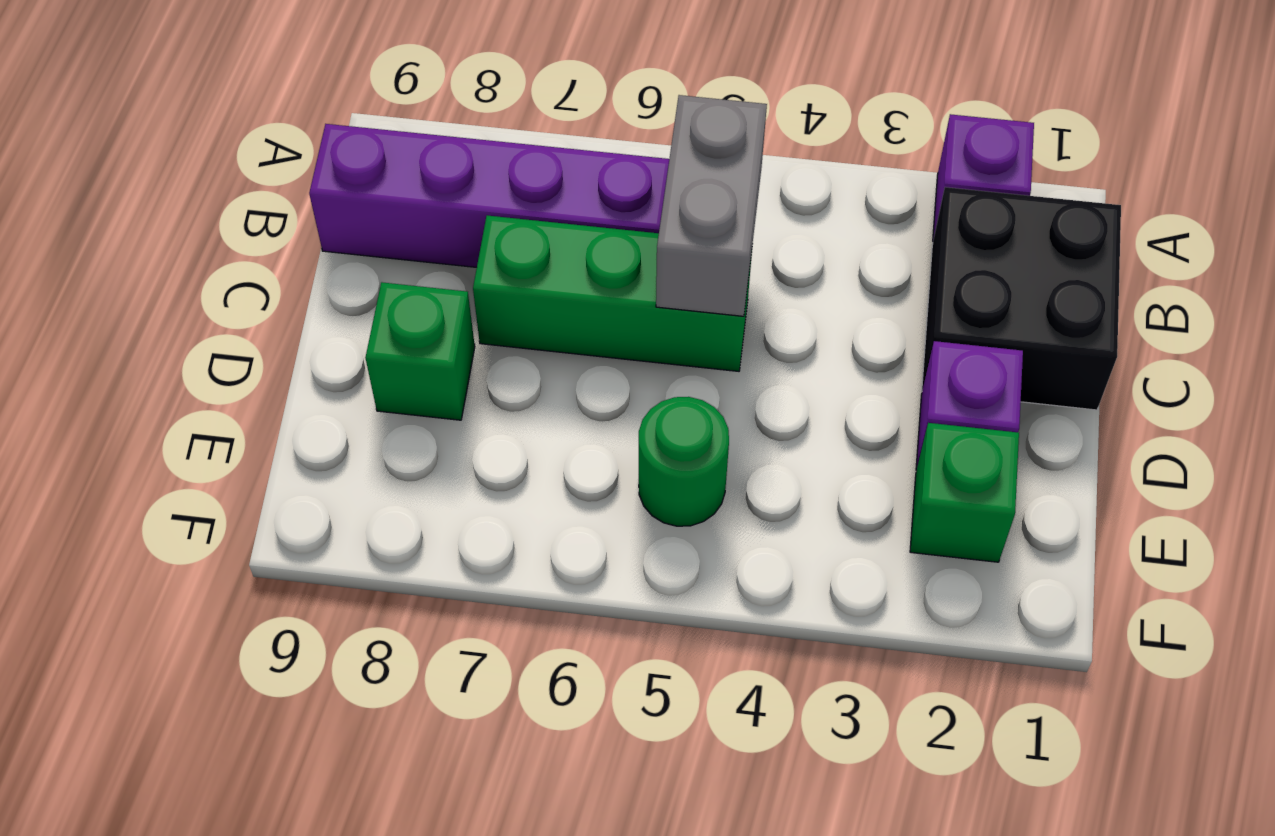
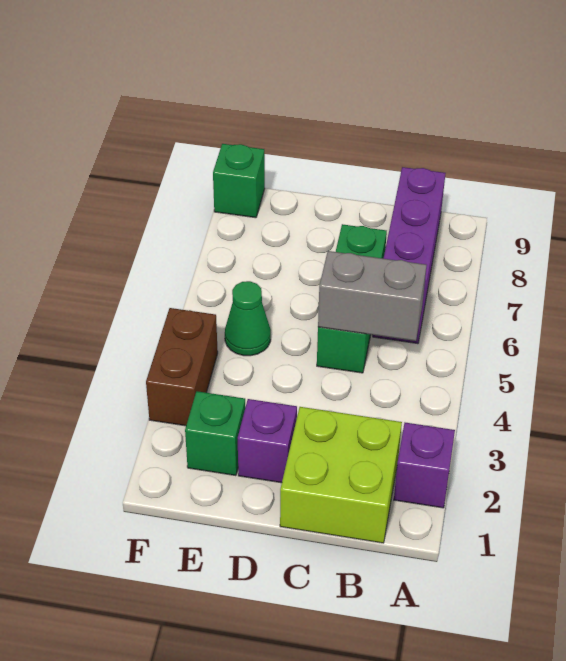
black 2x2 brick [922,187,1121,410] -> lime 2x2 brick [280,407,402,543]
green 1x1 brick [365,282,475,420] -> green 1x1 brick moved to [213,144,265,218]
green 1x1 round brick [639,397,729,526] -> green 1x1 cone [225,281,271,356]
none -> brown 1x2 brick [146,308,218,426]

